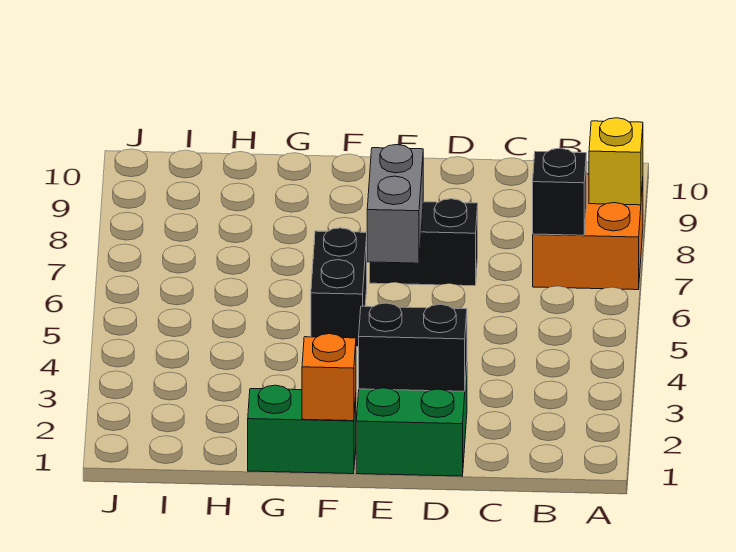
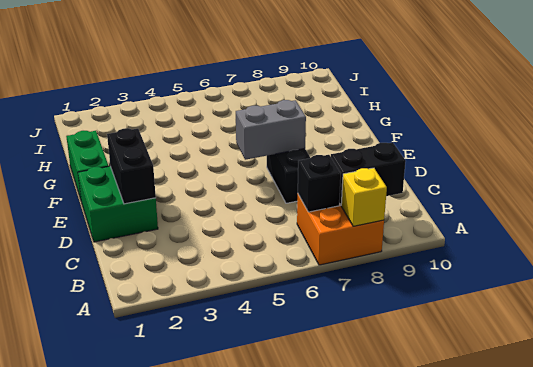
orange 1x1 brick [302,334,356,421] -> none
black 1x2 brick [311,228,367,347] -> black 1x2 brick moved to [331,142,406,205]

